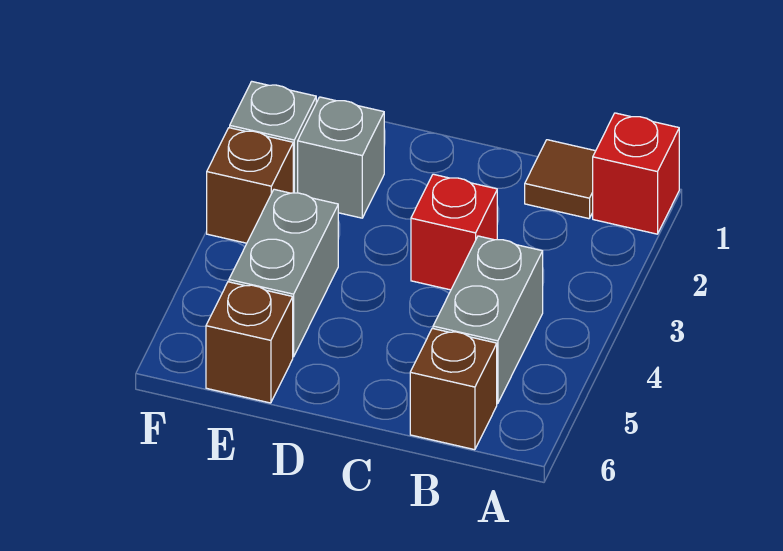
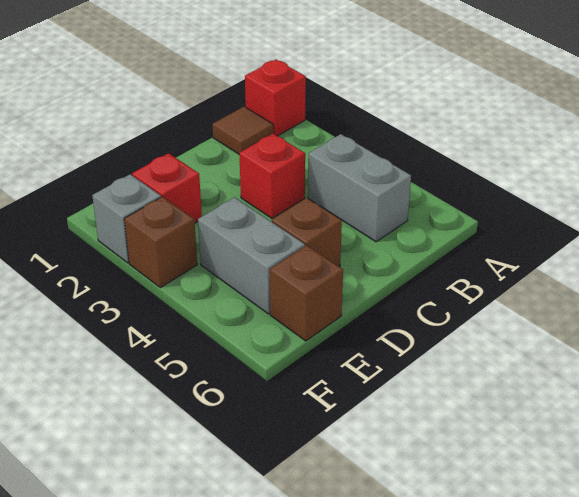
brown 1x1 brick [410,328,497,450] -> brown 1x1 brick moved to [272,198,342,267]
grey 1x1 brick [298,97,384,218] -> red 1x1 brick [132,153,202,223]

